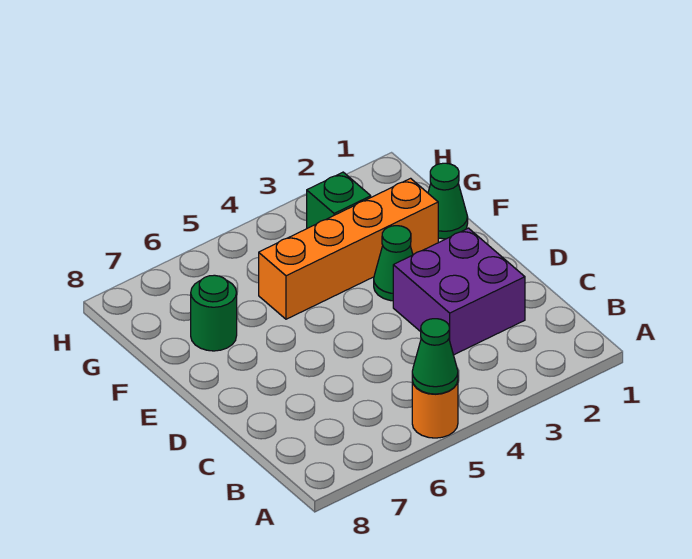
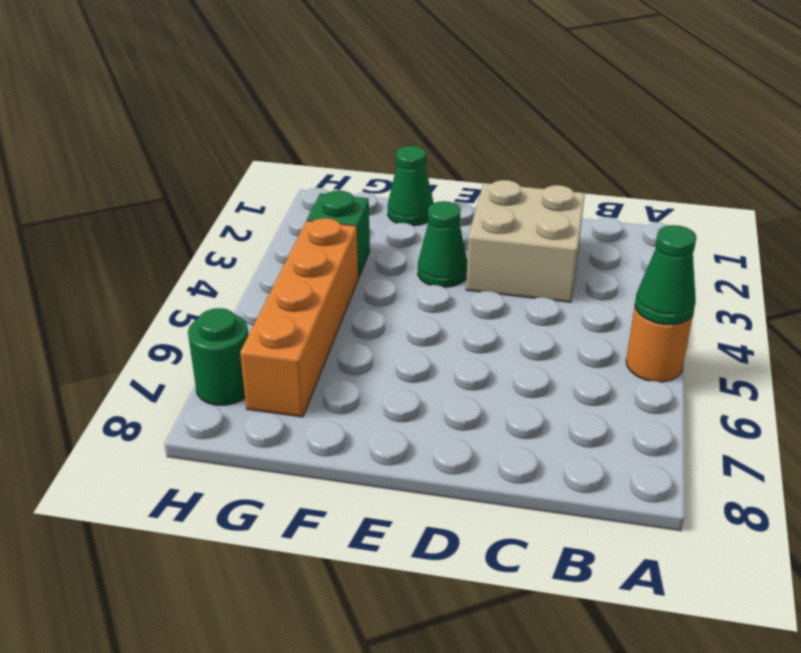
purple 2x2 brick [393,228,525,355] -> tan 2x2 brick [466,180,585,302]
orange 1x4 brick [259,178,438,319] -> orange 1x4 brick moved to [240,218,358,417]
green 1x1 round brick [191,275,237,351] -> green 1x1 round brick moved to [188,308,248,405]

